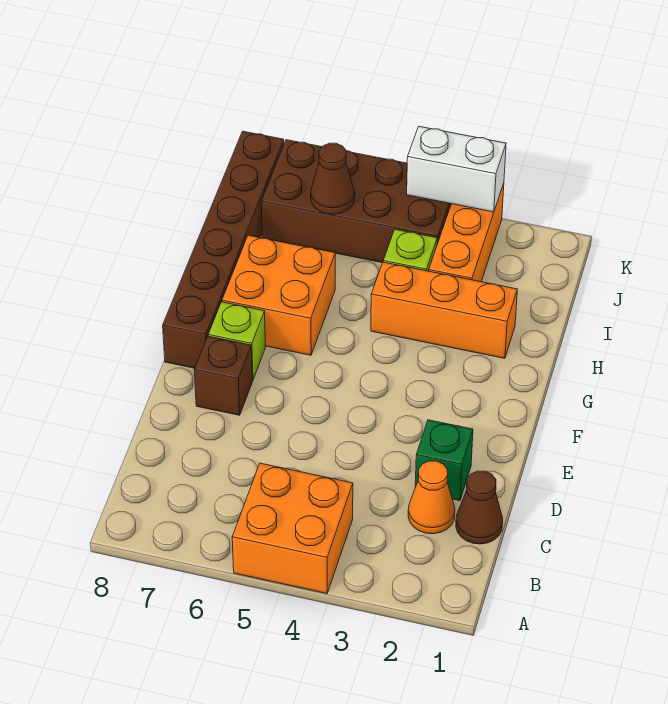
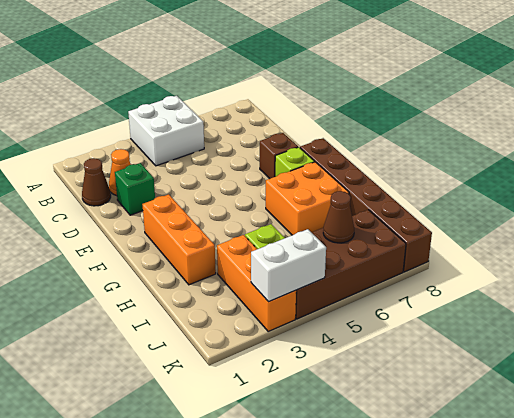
orange 2x2 brick [232,463,353,593] -> white 2x2 brick [128,96,204,166]
orange 1x3 brick [371,262,517,358] -> orange 1x3 brick turned to [142,194,216,285]

